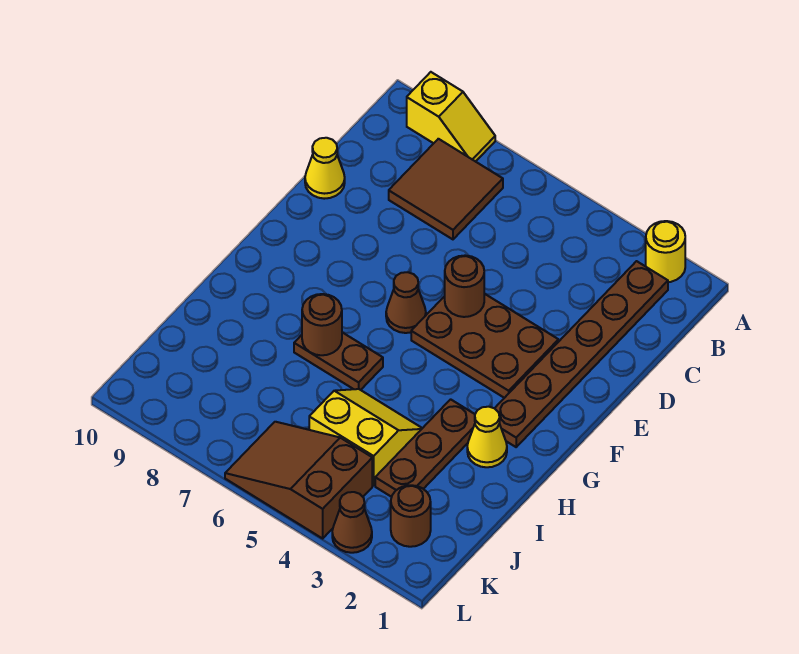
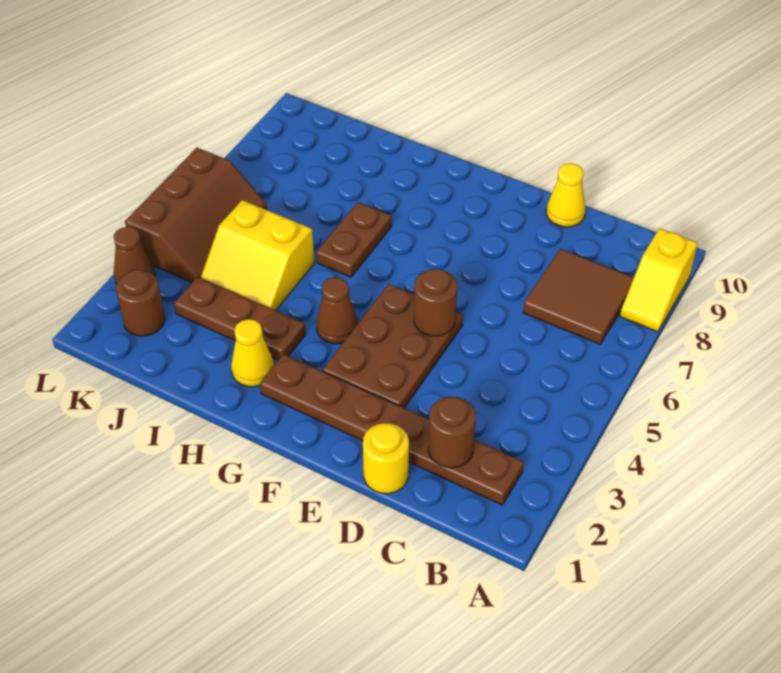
yellow 1x1 round brick [646,221,685,282] -> yellow 1x1 round brick moved to [363,423,409,494]
brown 1x1 cone [386,272,426,333] -> brown 1x1 cone moved to [316,277,358,344]
brown 1x1 round brick [302,294,342,355] -> brown 1x1 round brick moved to [428,397,476,468]
yellow 2x2 slope [309,389,422,486] -> yellow 2x2 slope turned to [201,200,314,311]
brown 2x3 slope [225,422,372,538] -> brown 2x3 slope turned to [125,148,267,282]

